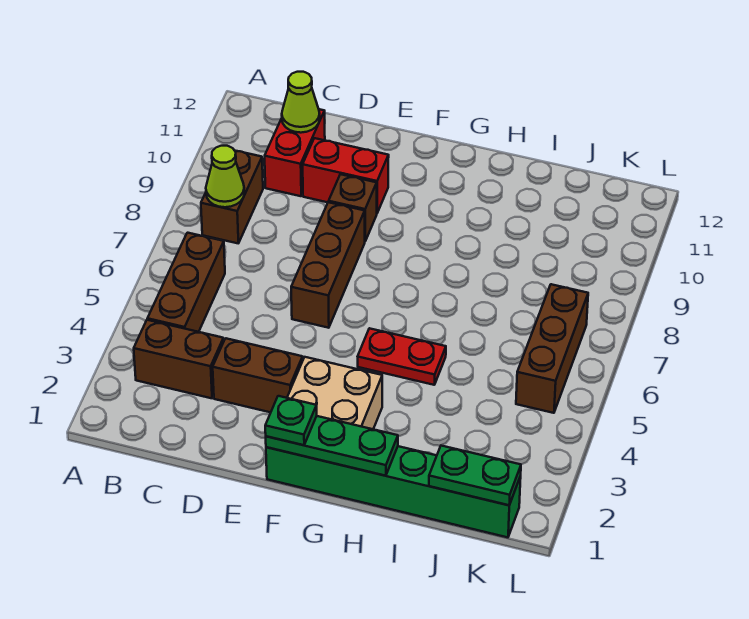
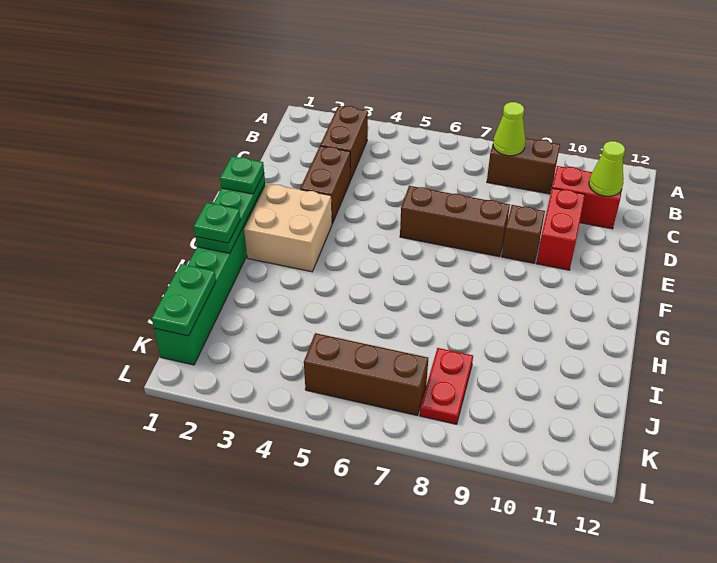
brown 1x3 brick [147,233,225,332] -> none
red 1x2 plate [358,328,446,385] -> red 1x2 plate moved to [420,348,473,424]
none -> green 1x1 plate [194,203,240,243]

